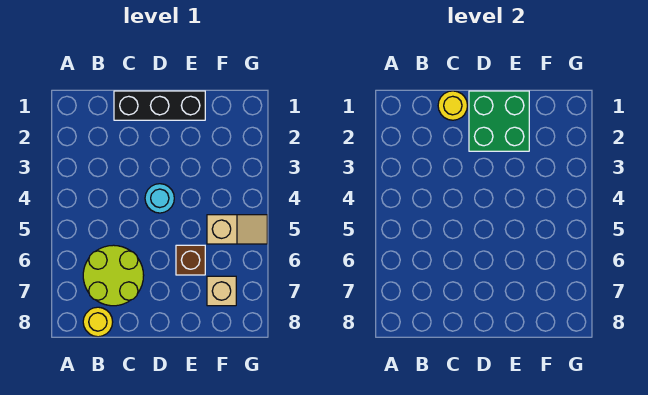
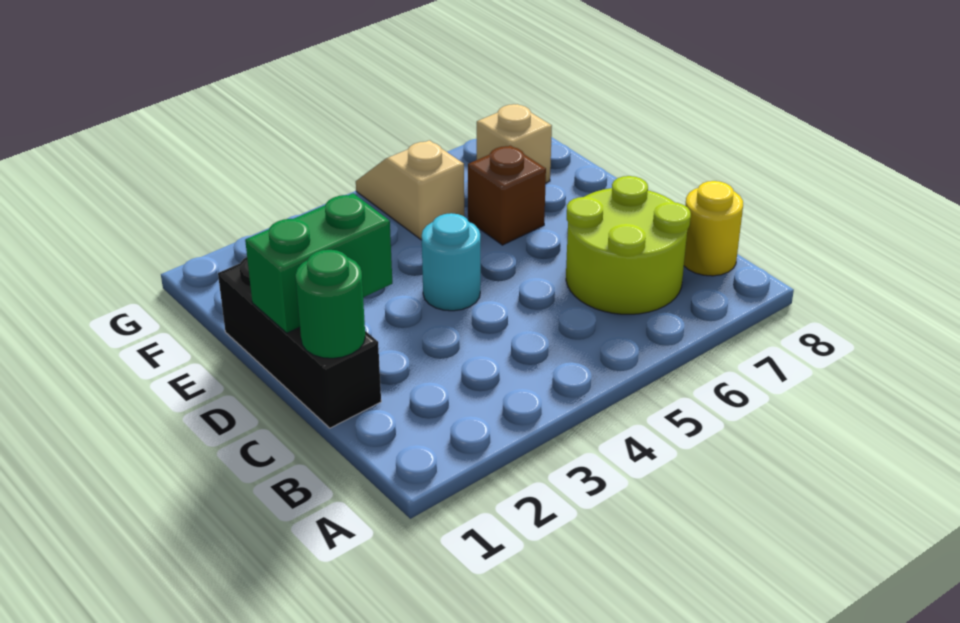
yellow 1x1 round brick [438,91,468,120] -> green 1x1 round brick [295,250,365,358]
green 2x2 brick [469,91,529,151] -> green 1x2 brick [245,193,392,333]

